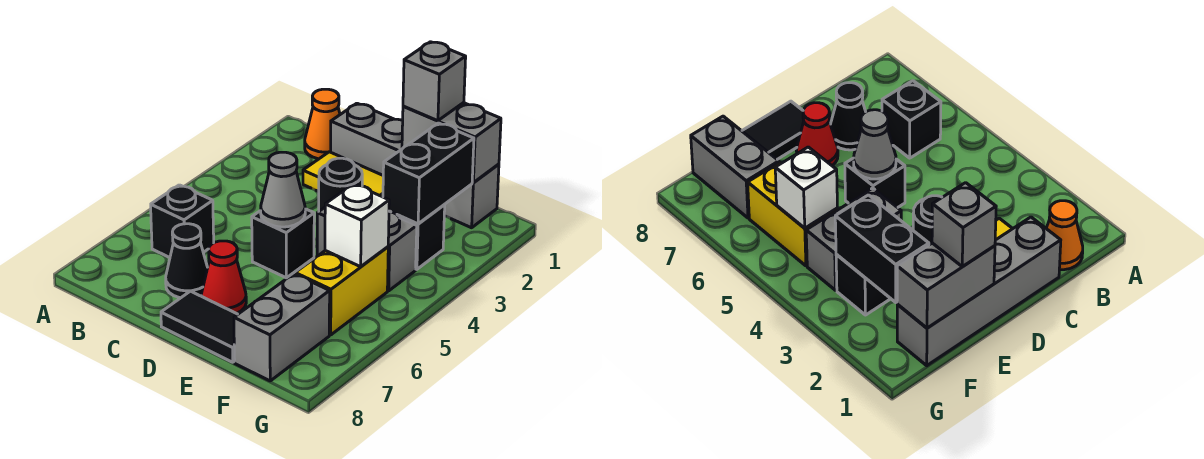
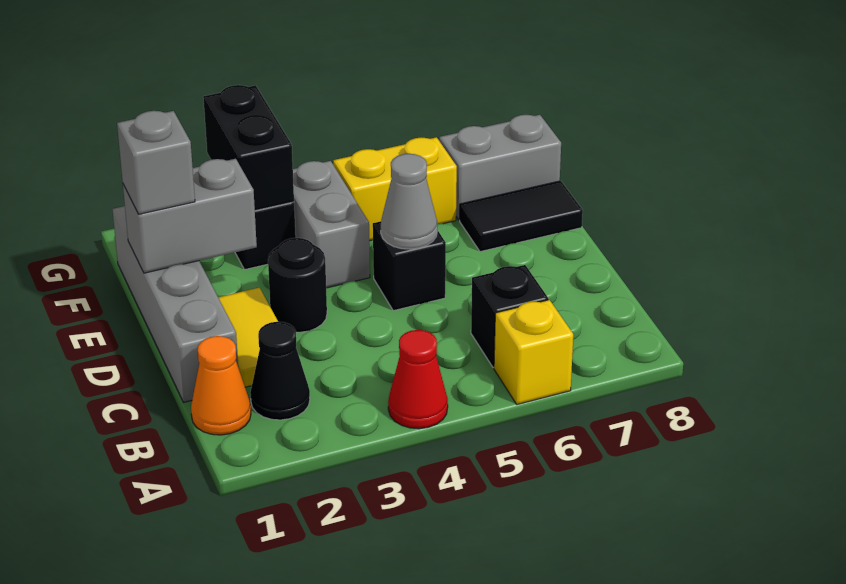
none -> yellow 1x1 brick [494,300,573,404]
black 1x1 cone [166,224,208,298] -> black 1x1 cone moved to [250,322,310,420]
red 1x1 cone [201,241,246,314] -> red 1x1 cone moved to [388,330,448,429]
black 1x2 tile [161,291,238,362] -> black 1x2 tile turned to [460,181,583,252]
grey 1x2 brick [402,103,501,183] -> grey 1x2 brick turned to [123,159,257,273]
black 1x2 brick [383,123,474,224] -> black 1x2 brick turned to [203,85,294,211]
white 1x1 brick [325,184,389,267] -> none

